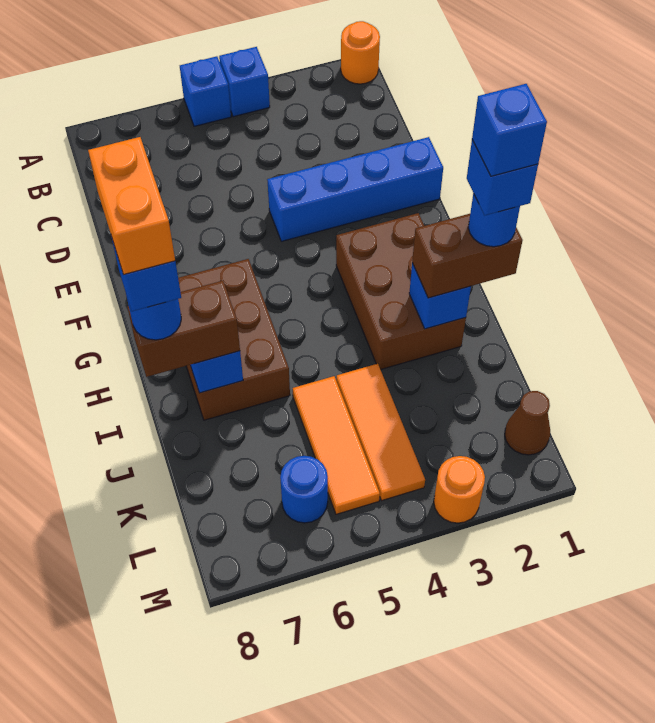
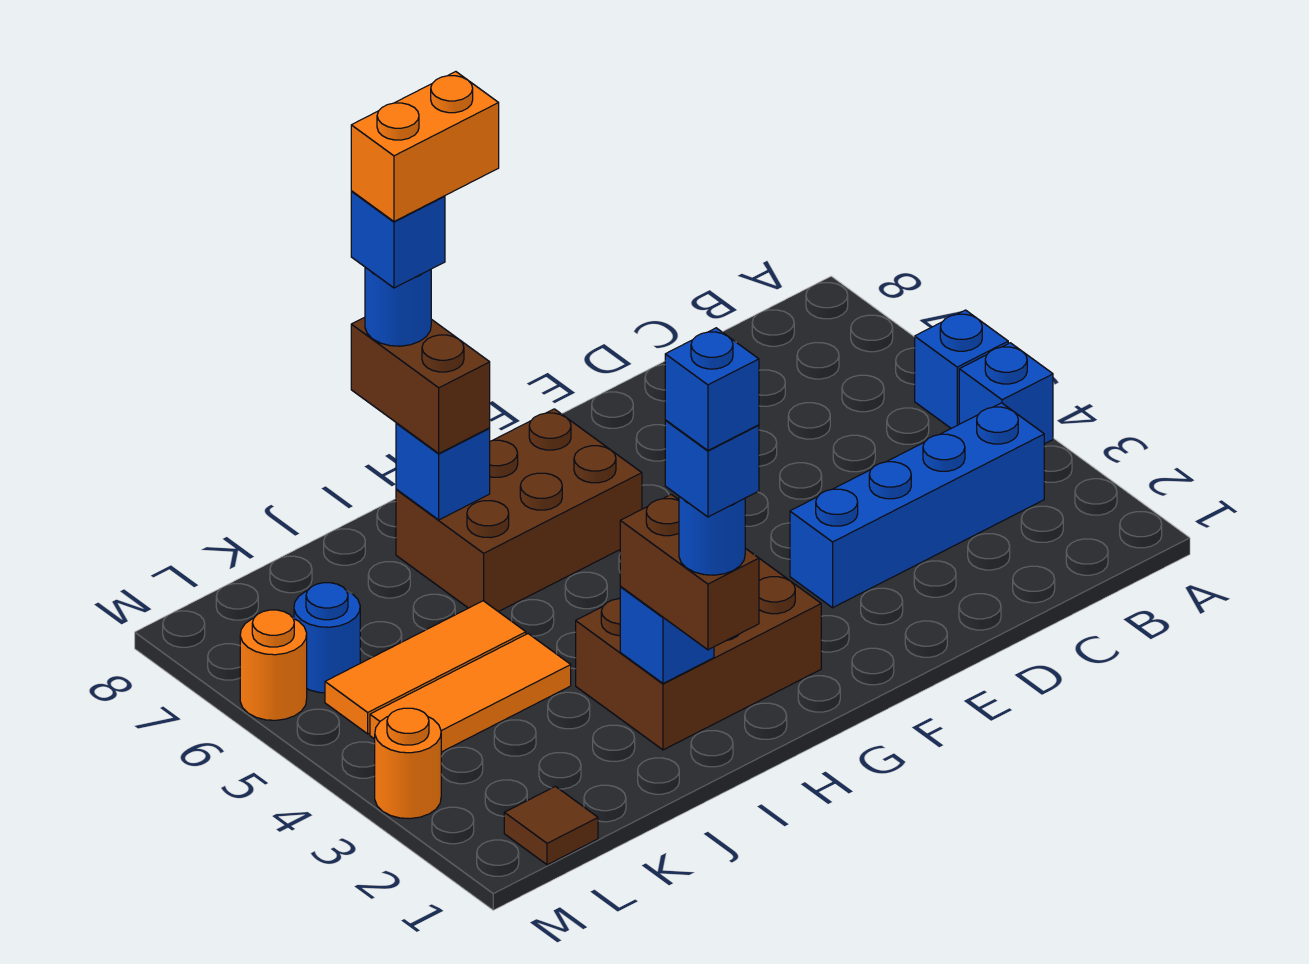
orange 1x1 round brick [341,21,380,84] -> orange 1x1 round brick moved to [240,610,307,720]
blue 1x4 brick [267,137,443,241] -> blue 1x4 brick turned to [790,403,1044,608]
brown 1x1 cone [505,391,550,455] -> brown 1x1 tile [504,786,598,865]

